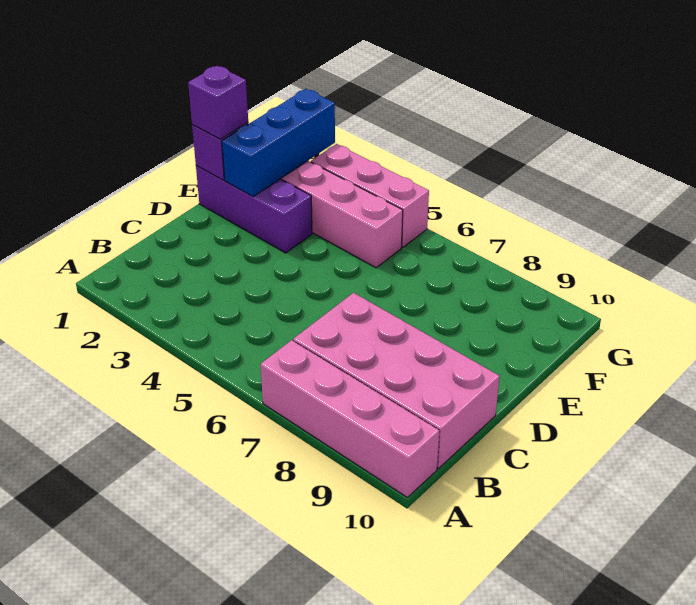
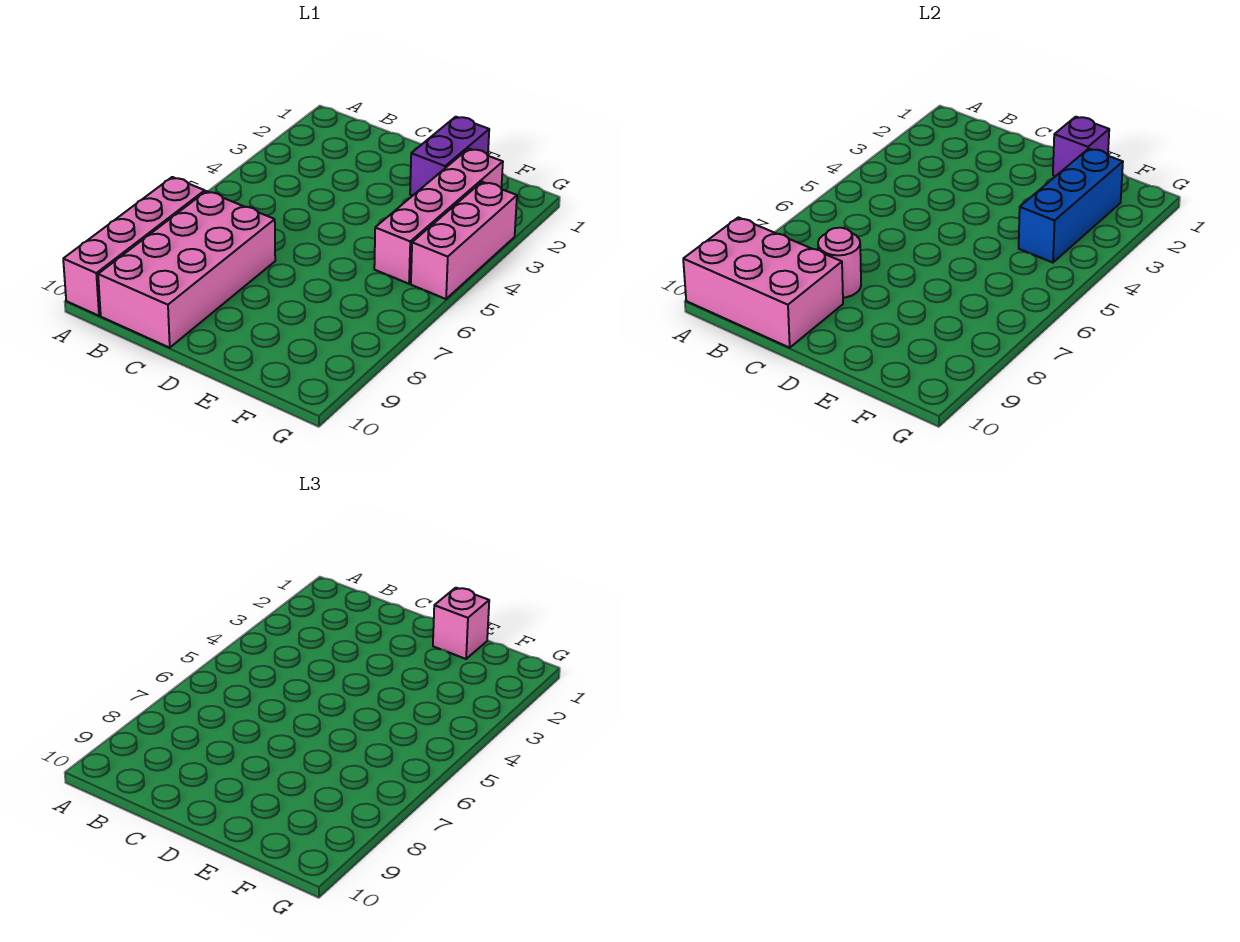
none -> pink 2x3 brick [683,217,843,348]
none -> pink 1x1 round brick [818,228,861,298]
purple 1x3 brick [196,166,312,253] -> purple 1x2 brick [410,117,489,195]
purple 1x1 brick [188,66,248,139] -> pink 1x1 brick [433,588,489,659]
blue 1x3 brick [222,89,335,197] -> blue 1x3 brick turned to [1019,149,1123,263]

